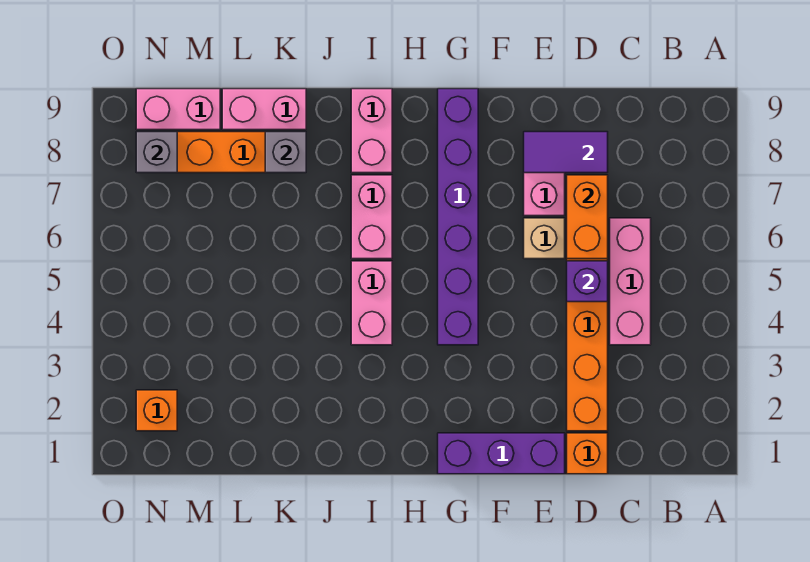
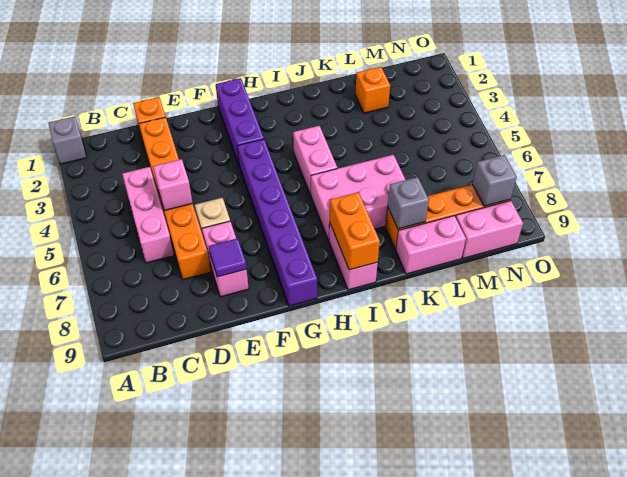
none -> grey 1x1 brick [48,116,87,164]
purple 1x1 brick [567,261,608,302] -> pink 1x1 brick [153,159,193,211]
orange 1x2 brick [567,175,608,259] -> orange 1x2 brick moved to [330,192,380,270]
purple 1x2 tile [524,132,608,173] -> purple 1x1 tile [209,238,247,277]
purple 1x3 brick [438,433,565,474] -> purple 1x3 brick turned to [216,78,264,164]
pink 1x2 brick [351,175,392,259] -> pink 2x3 brick [311,155,405,241]
orange 1x1 brick [136,390,177,431] -> orange 1x1 brick moved to [355,67,390,113]

